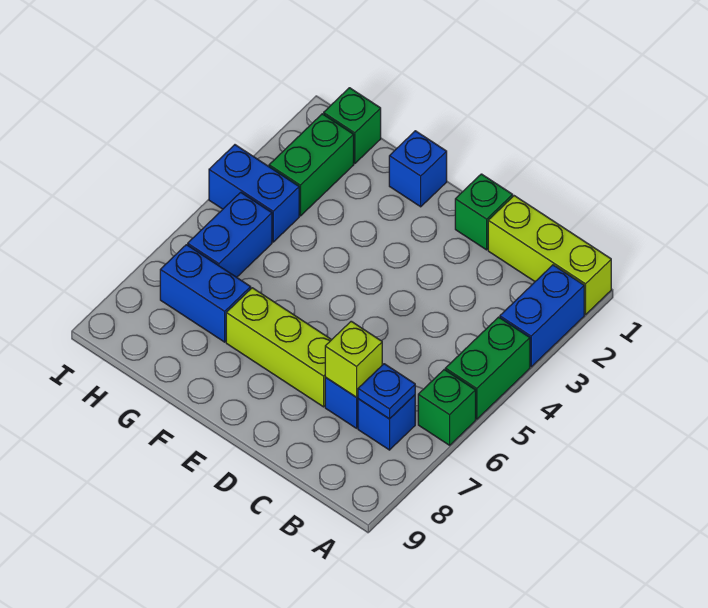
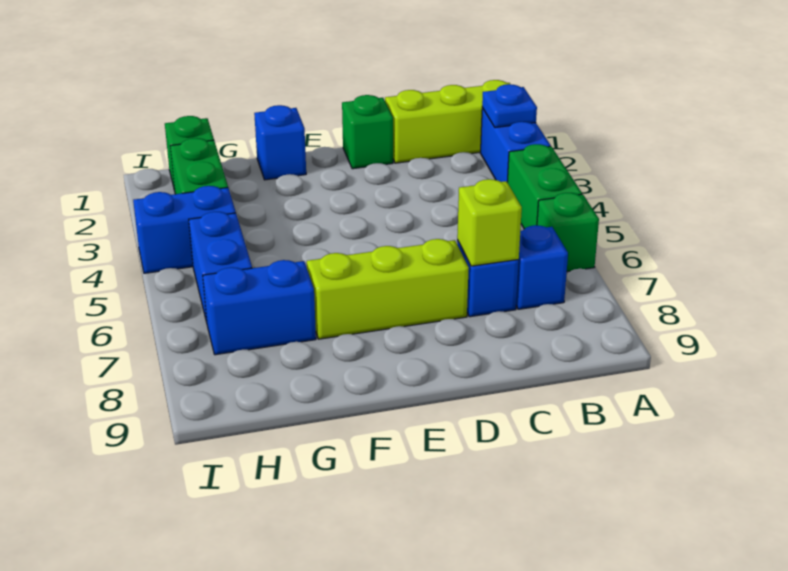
blue 1x1 plate [358,364,415,419] -> blue 1x1 plate moved to [482,84,537,128]

